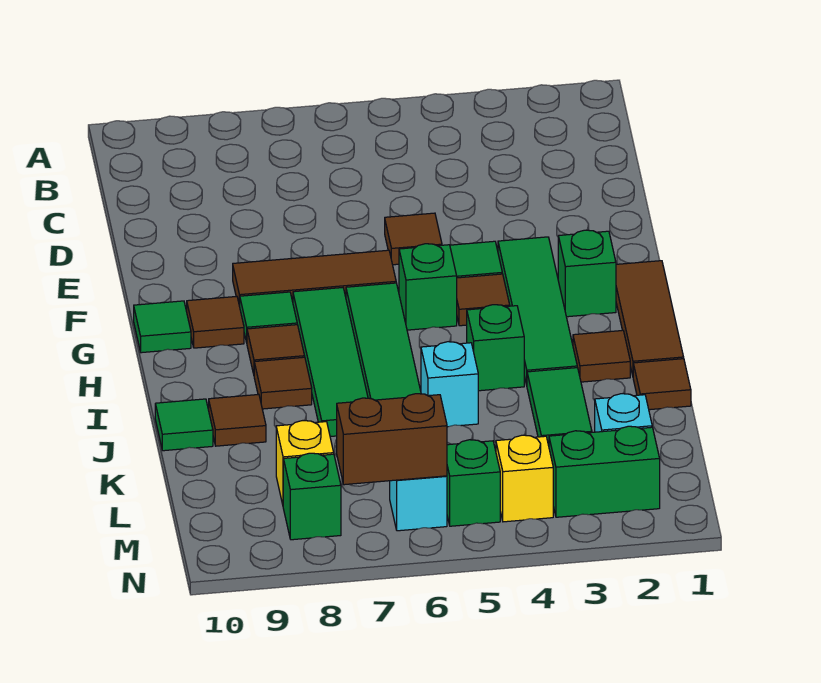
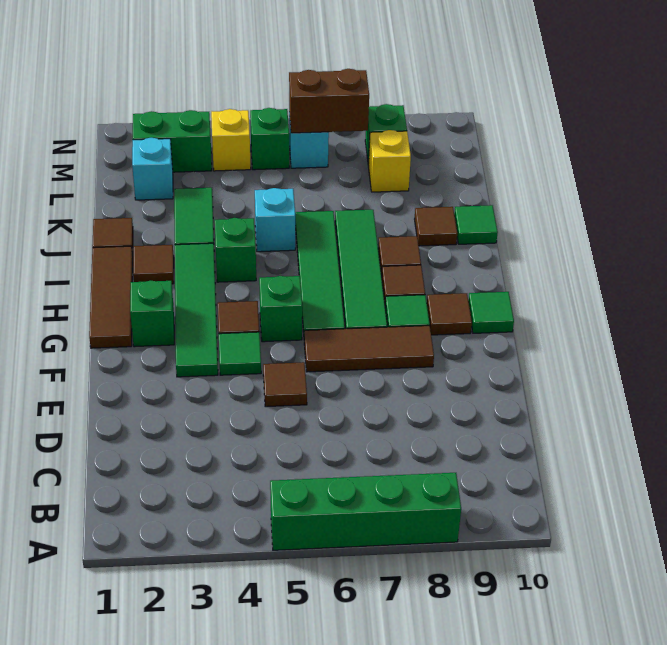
none -> green 1x4 brick [270,473,461,550]

